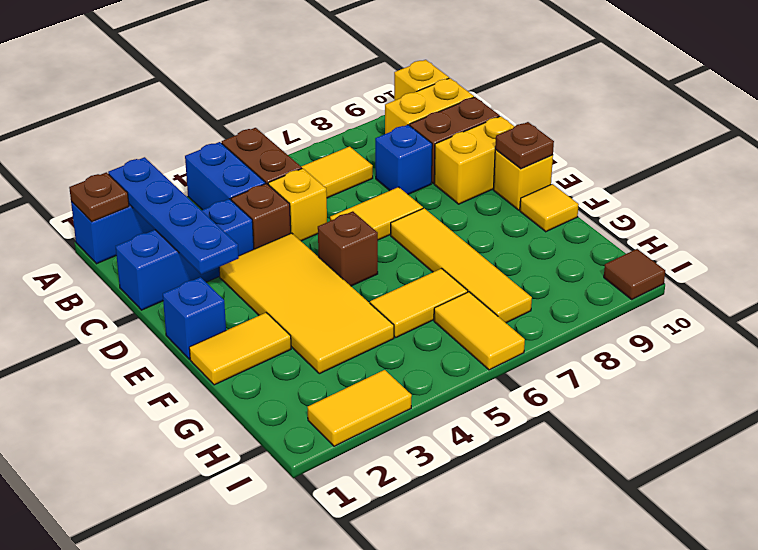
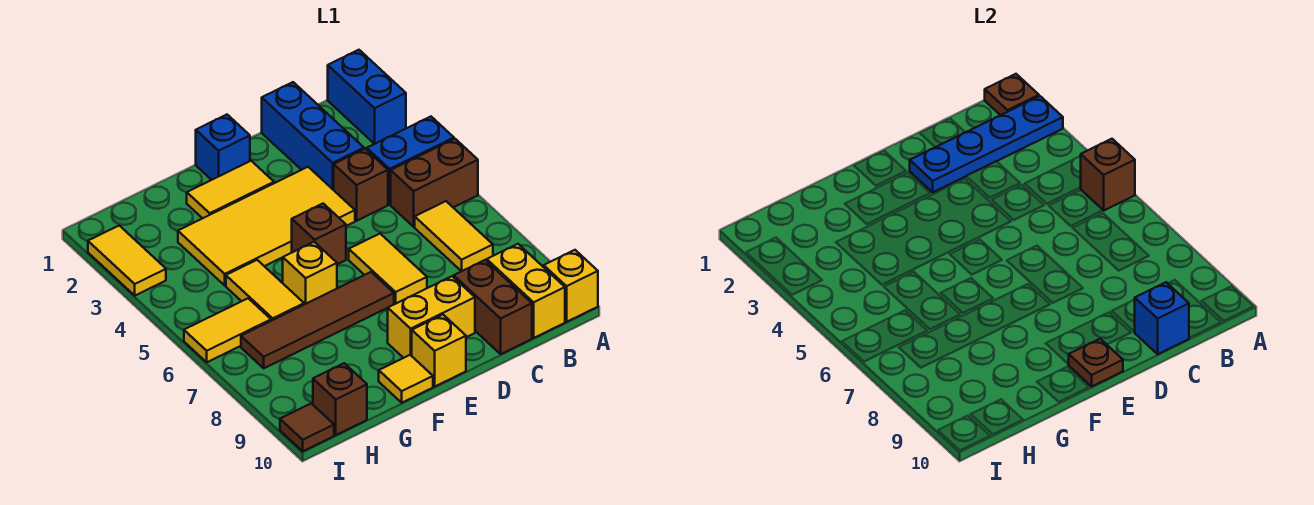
none -> brown 1x1 brick [1080,139,1135,211]
yellow 1x1 brick [268,168,327,241] -> yellow 1x1 brick moved to [283,242,337,305]
blue 1x1 brick [375,125,432,194] -> blue 1x1 brick moved to [1135,282,1189,354]
yellow 1x2 brick [434,116,515,204] -> yellow 1x2 brick turned to [388,276,475,358]
yellow 1x4 tile [391,208,532,323] -> brown 1x4 tile [241,272,394,368]
yellow 1x2 tile [189,313,291,385] -> yellow 1x2 tile turned to [187,161,274,218]
none -> brown 1x1 brick [313,363,367,435]

